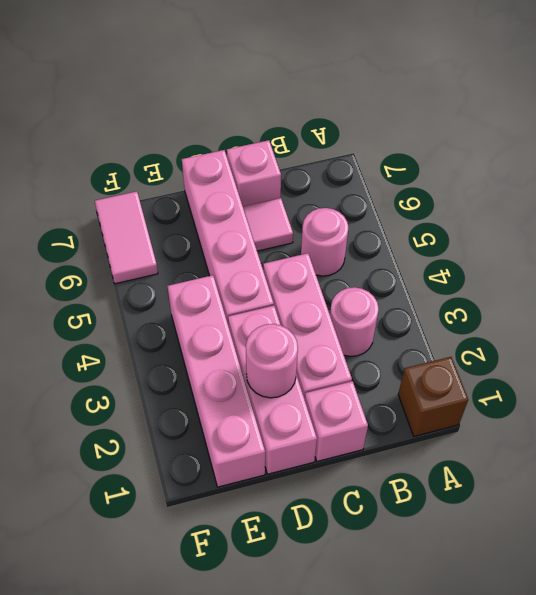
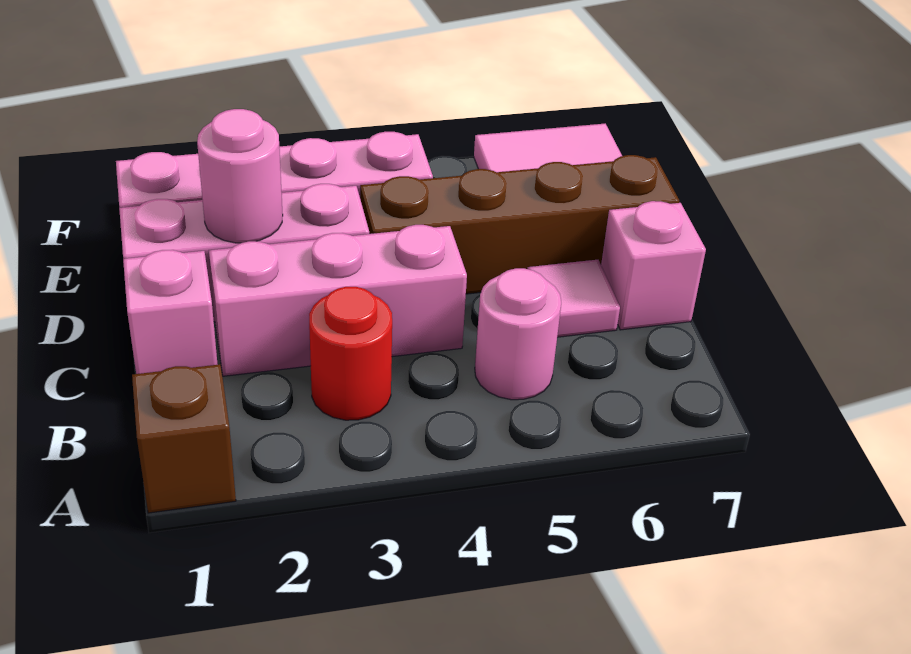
pink 1x1 round brick [330,287,379,356] -> red 1x1 round brick [309,287,392,420]
pink 1x4 brick [182,150,274,323] -> brown 1x4 brick [360,155,679,294]

